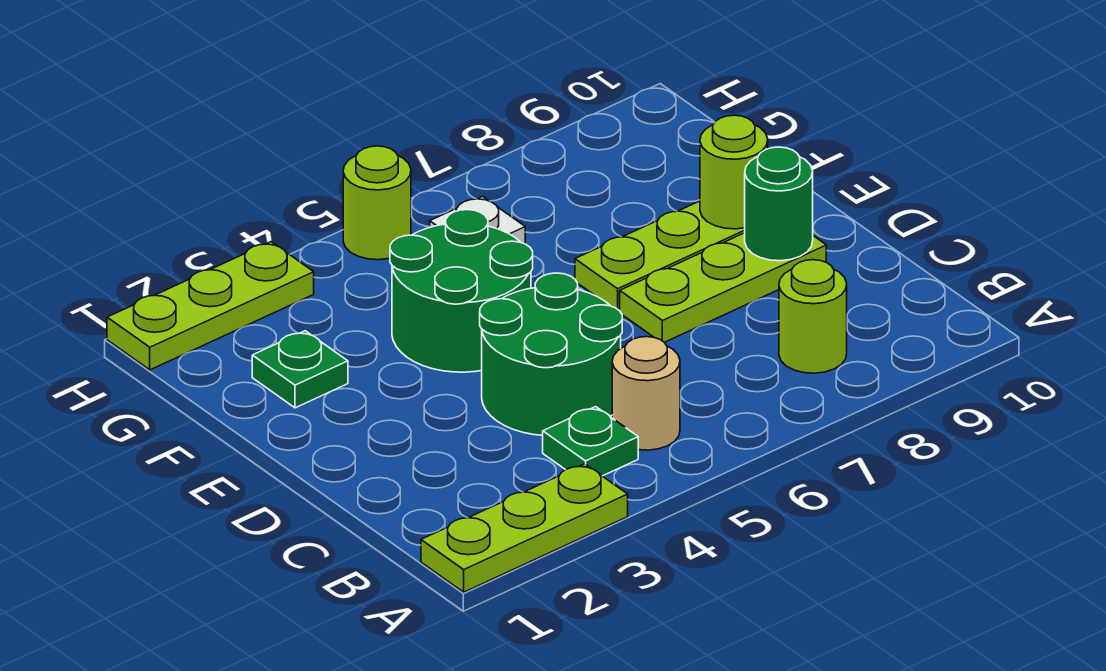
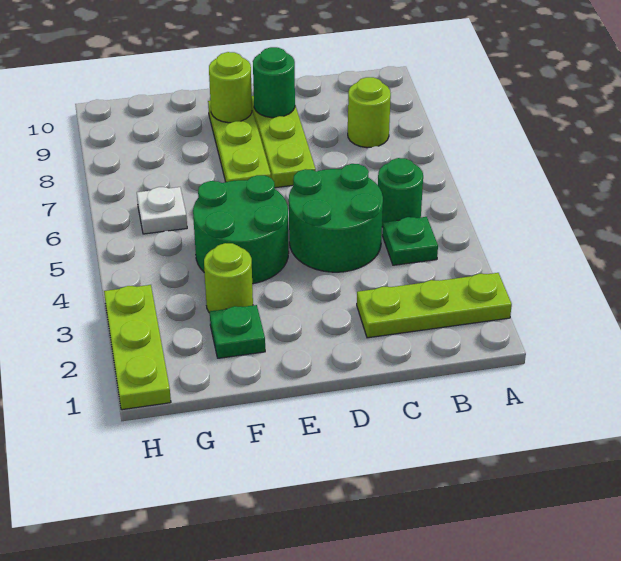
lime 1x3 plate [421,464,628,592] -> lime 1x3 plate turned to [357,273,512,338]
tan 1x1 round brick [612,337,680,450] -> green 1x1 round brick [378,158,423,227]
lime 1x1 round brick [343,146,411,260] -> lime 1x1 round brick moved to [204,243,253,313]

